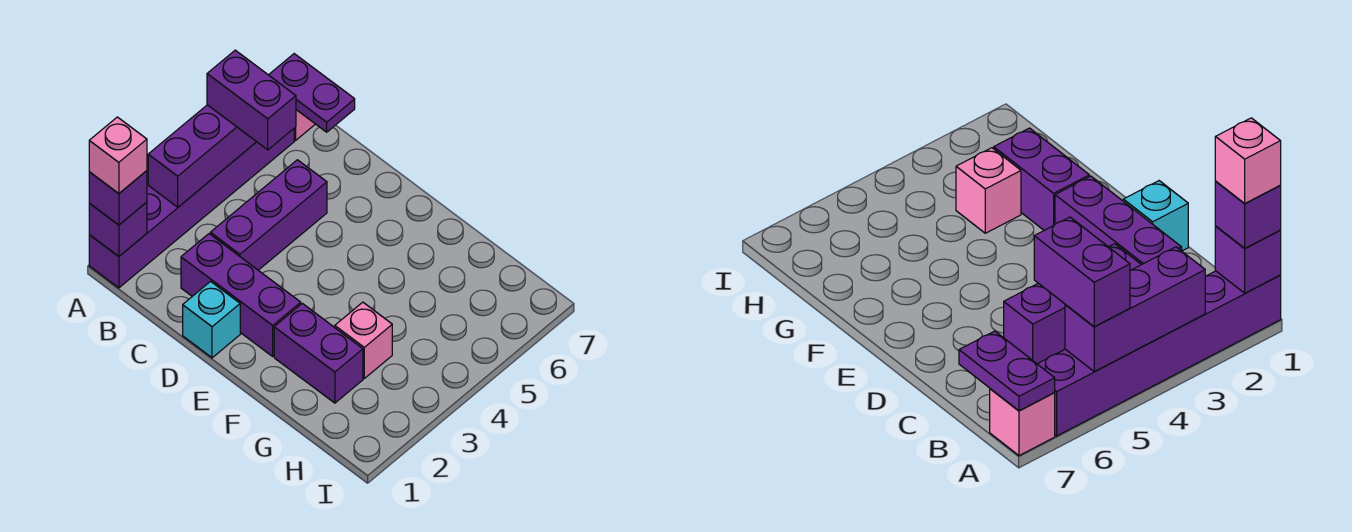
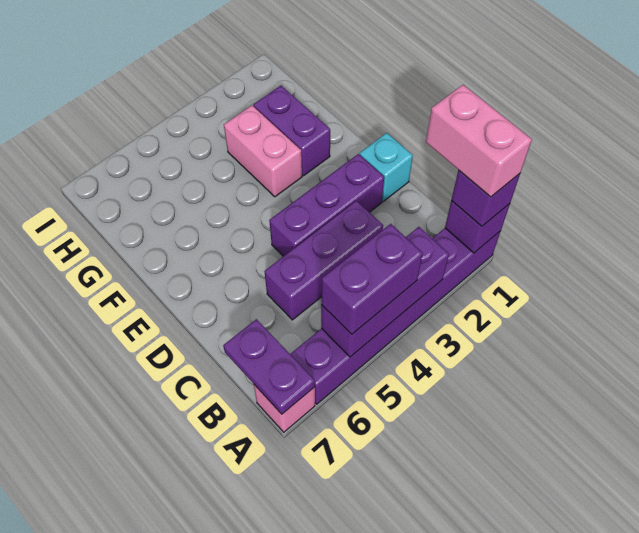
pink 1x1 brick [89,117,147,194] -> pink 1x2 brick [426,85,532,197]
purple 1x2 brick [207,50,296,150] -> purple 1x2 brick turned to [321,224,423,334]
purple 1x3 brick [181,234,301,356] -> purple 1x3 brick turned to [269,154,384,256]
pink 1x1 brick [335,302,392,378] -> pink 1x2 brick [224,106,302,197]

